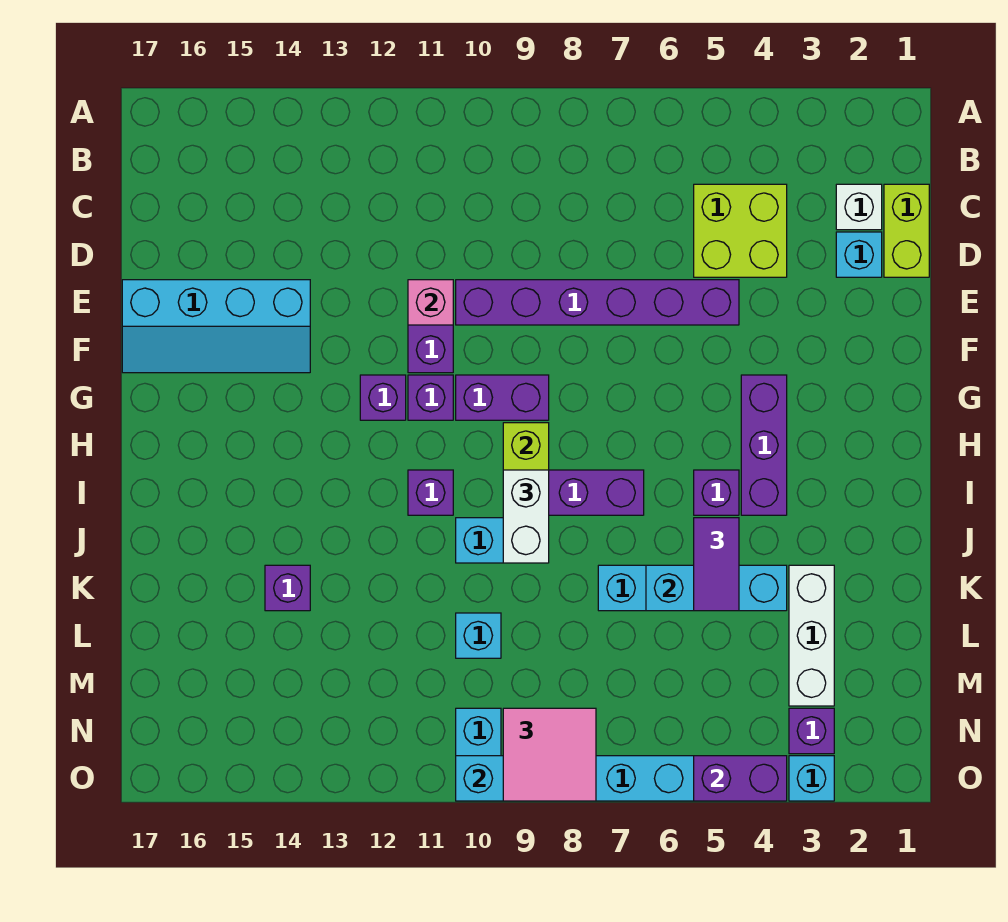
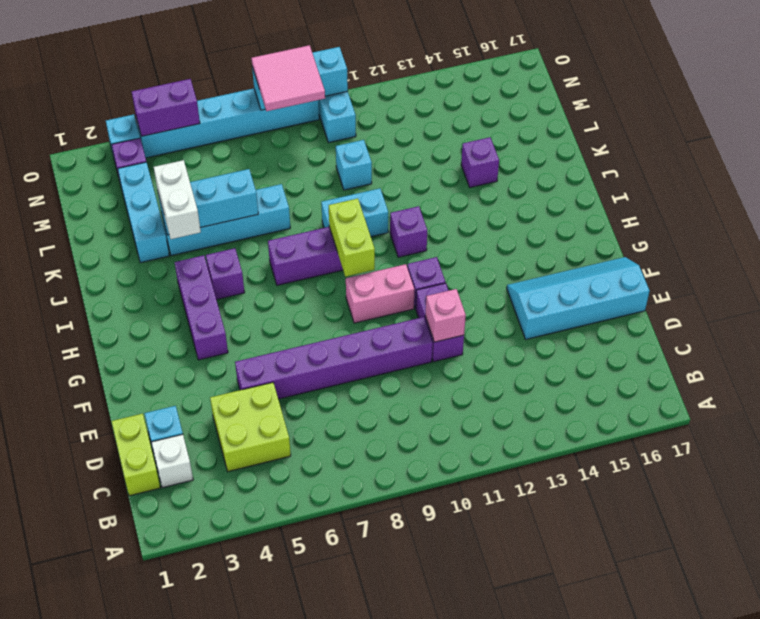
purple 1x2 brick [456,375,549,420] -> pink 1x2 brick [346,264,415,323]
purple 1x1 brick [360,375,406,420] -> none
white 1x2 brick [503,470,549,563] -> white 1x2 brick moved to [154,160,201,239]
purple 1x2 tile [694,518,739,611] -> none
white 1x3 brick [789,565,834,706] -> cyan 1x3 brick [118,162,169,263]

